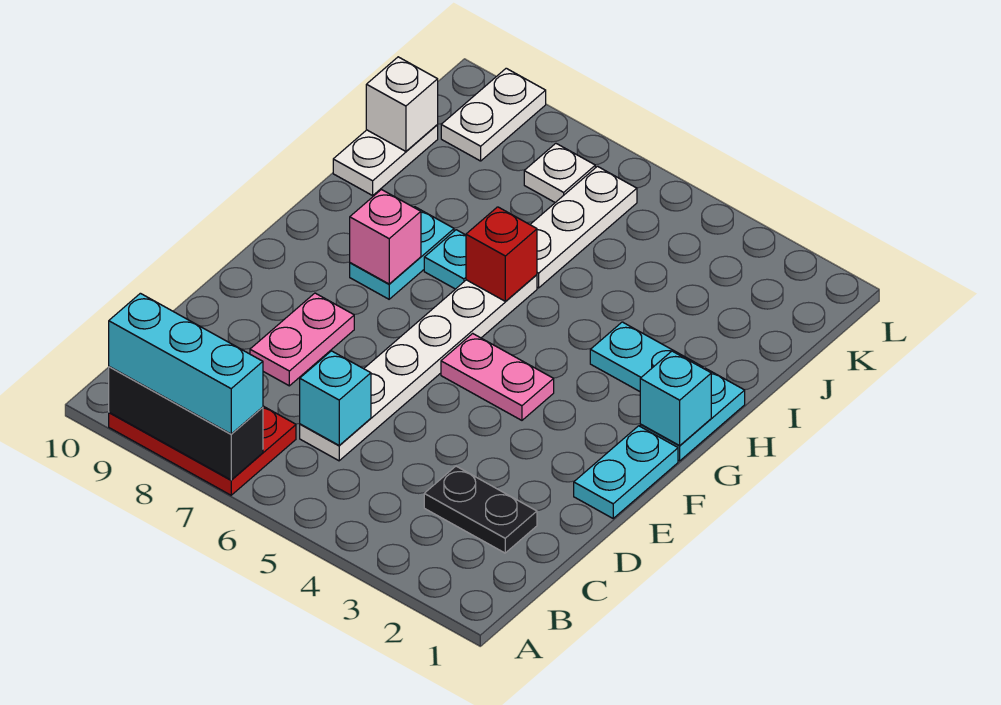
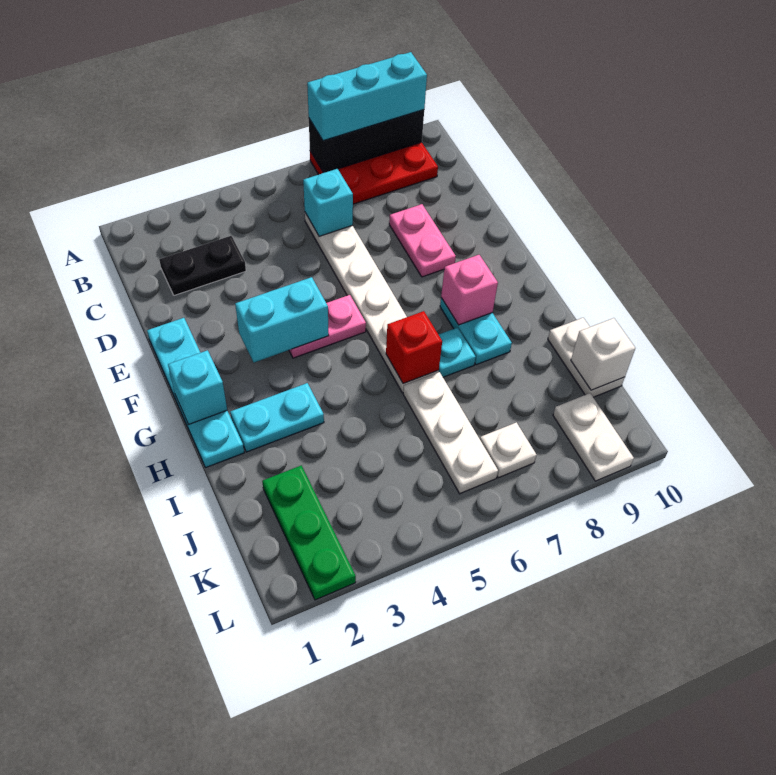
none -> cyan 1x2 brick [235,277,329,362]
none -> green 1x3 plate [262,465,356,600]

